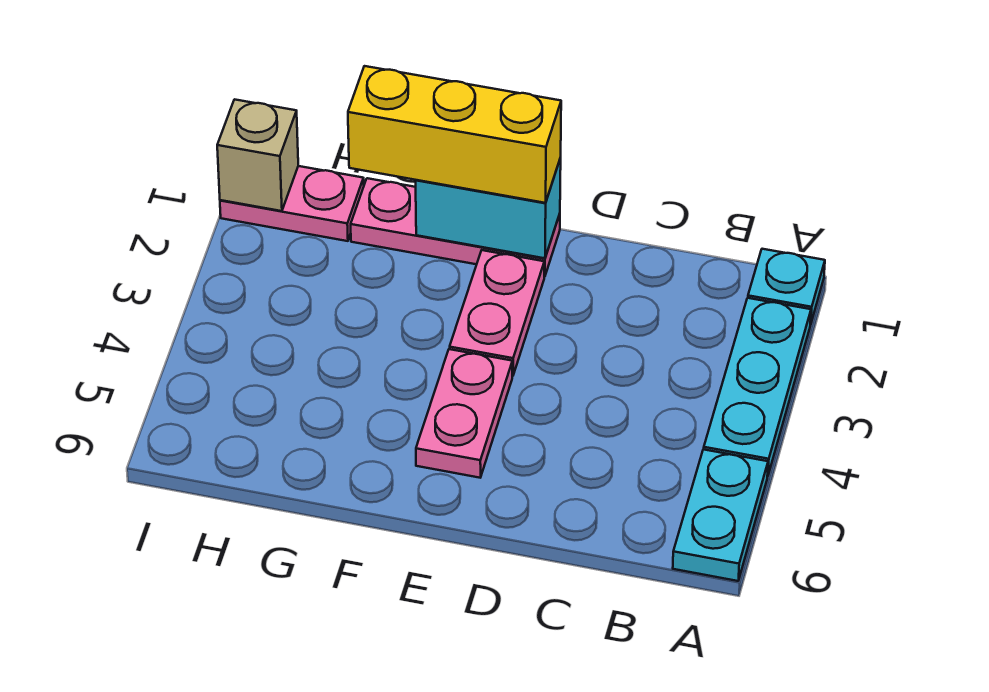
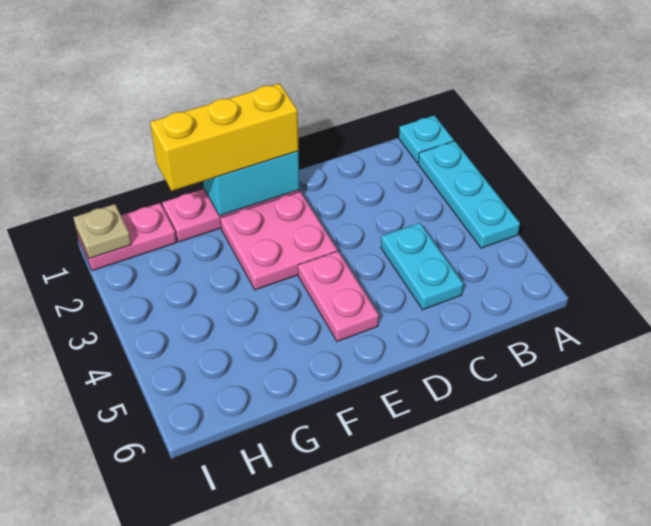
cyan 1x2 plate [673,449,768,581] -> cyan 1x2 plate moved to [381,223,463,310]
pink 1x2 plate [450,250,544,376] -> pink 2x2 plate [220,192,337,290]
tan 1x1 brick [217,99,298,211] -> tan 1x1 plate [73,204,131,259]

